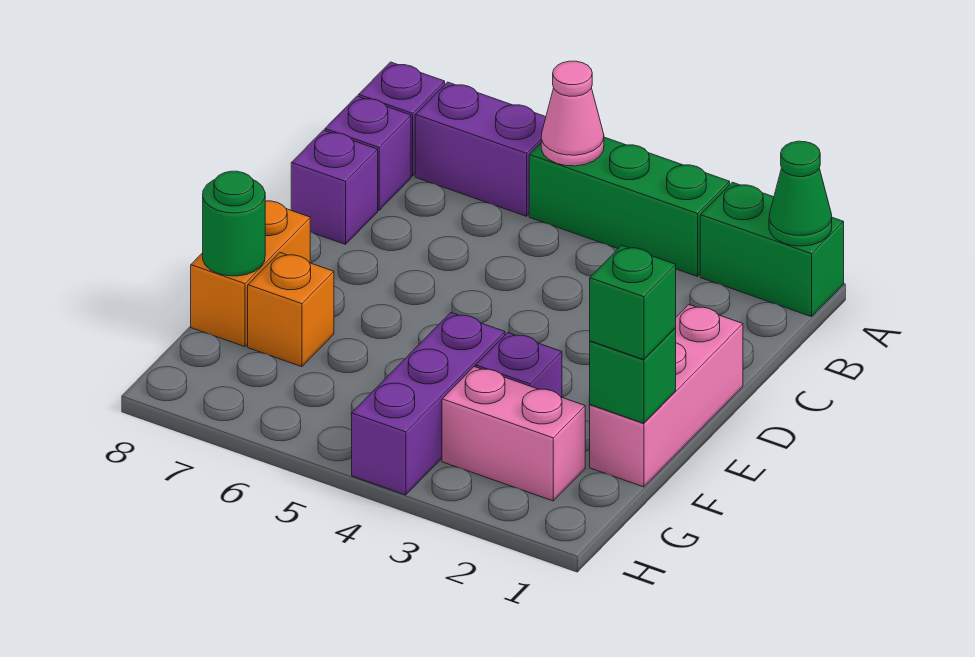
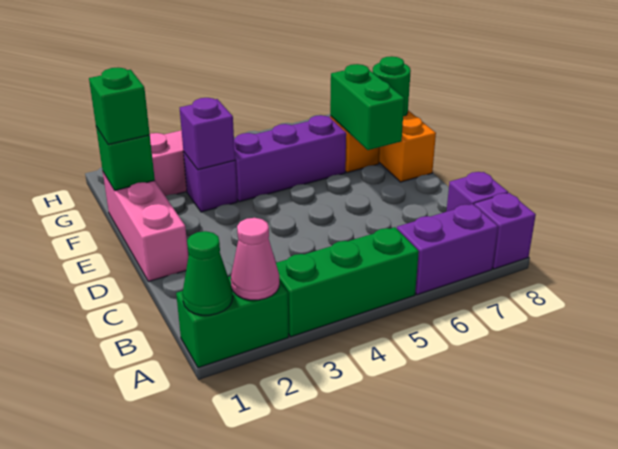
pink 1x1 cone [541,61,604,166] -> pink 1x1 cone moved to [231,218,279,300]
purple 1x1 brick [291,130,378,244] -> purple 1x1 brick moved to [180,98,235,170]
none -> green 1x2 brick [330,64,404,150]
purple 1x3 brick [352,313,505,495] -> purple 1x3 brick turned to [234,115,346,202]

